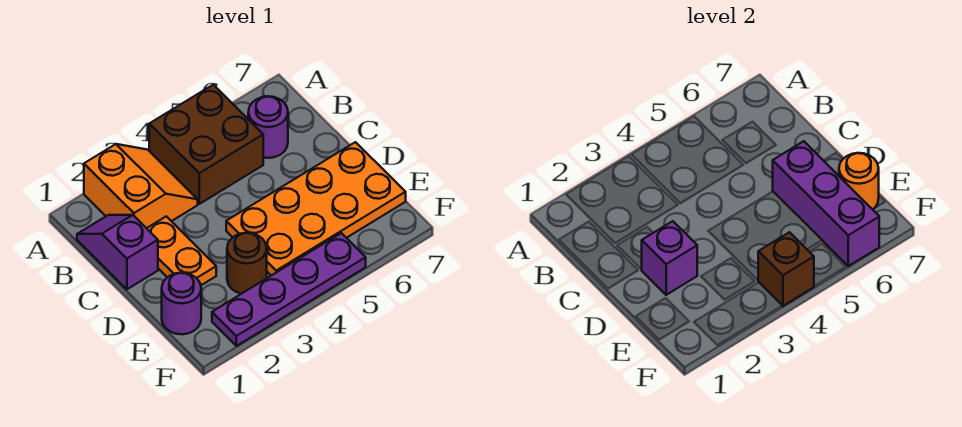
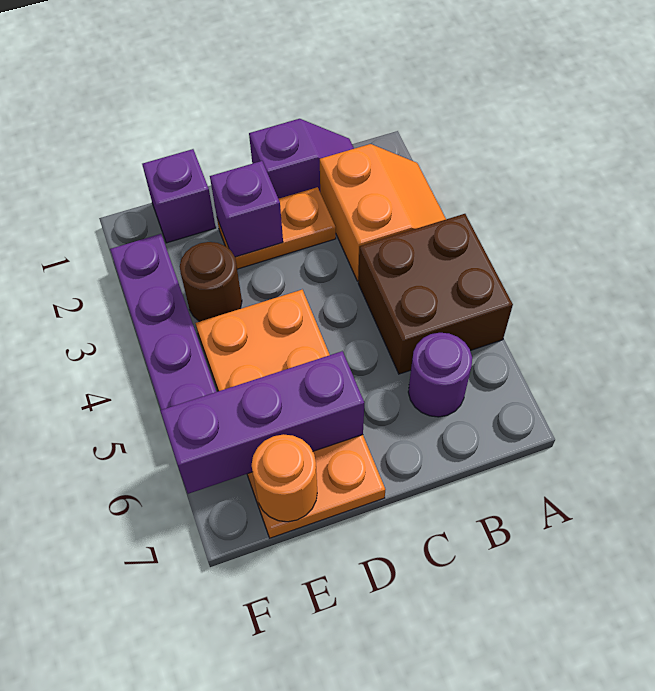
orange 2x2 slope [84,144,198,228] -> orange 2x2 slope turned to [320,144,446,281]
purple 1x1 round brick [162,273,201,334] -> purple 1x1 brick [142,149,216,243]
brown 1x1 brick [758,232,814,306] -> none

